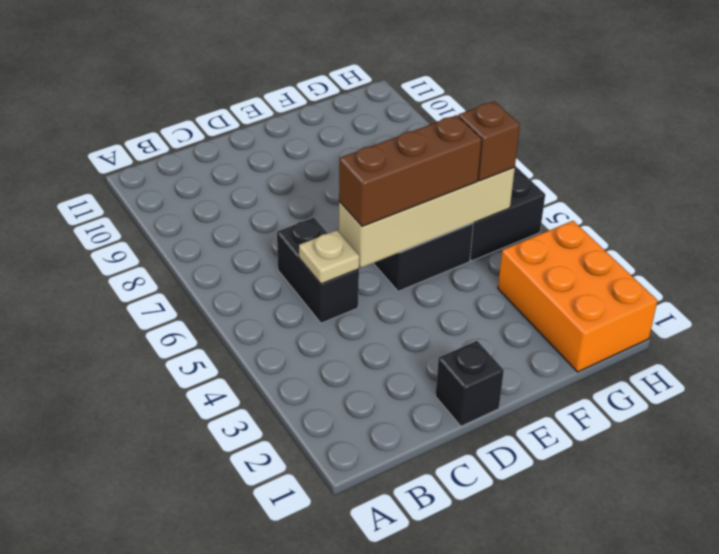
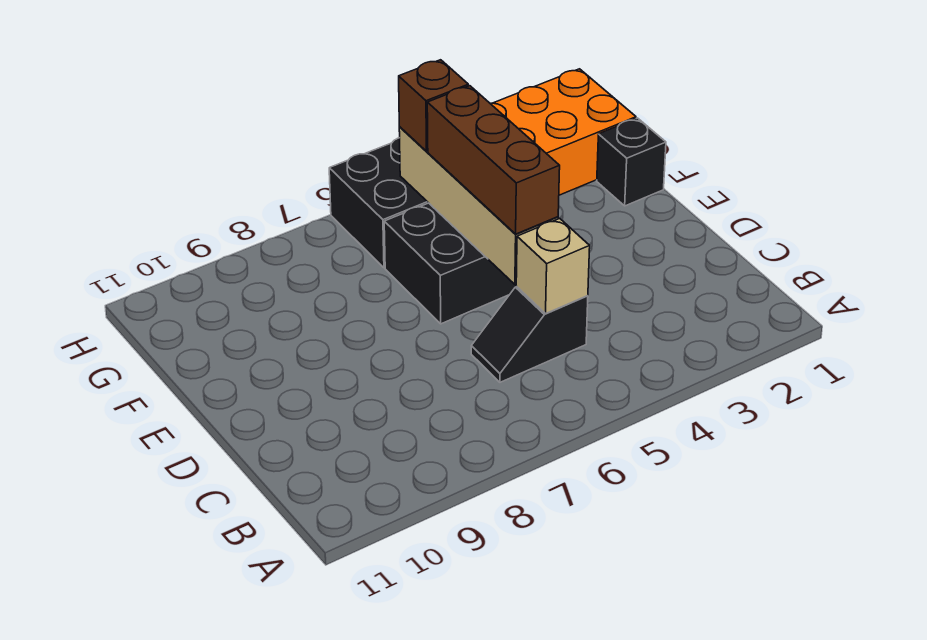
black 1x2 brick [277,218,359,323] -> black 1x2 slope [471,287,588,382]
tan 1x1 plate [299,230,359,284] -> tan 1x1 brick [516,218,590,313]
black 1x1 brick [435,341,504,426] -> black 1x1 brick moved to [597,118,666,206]

